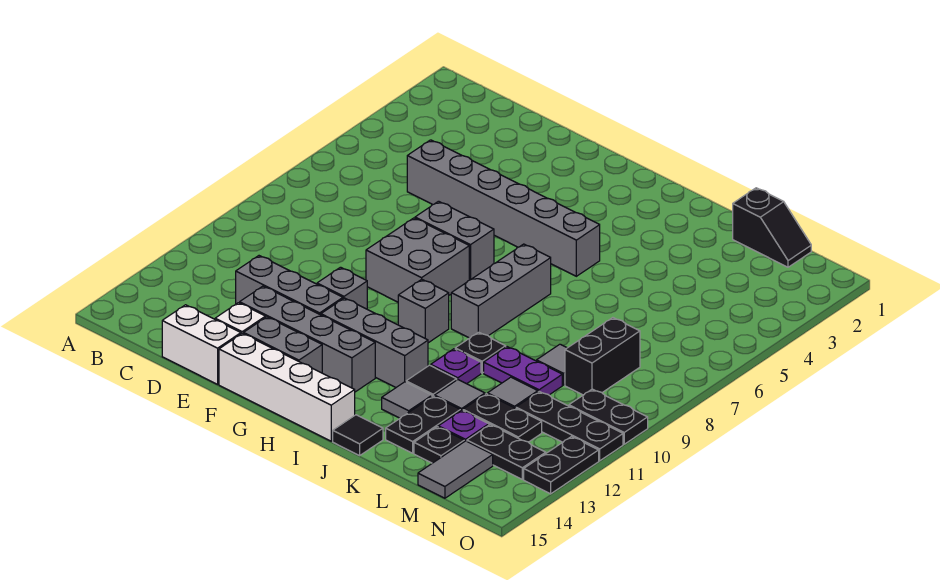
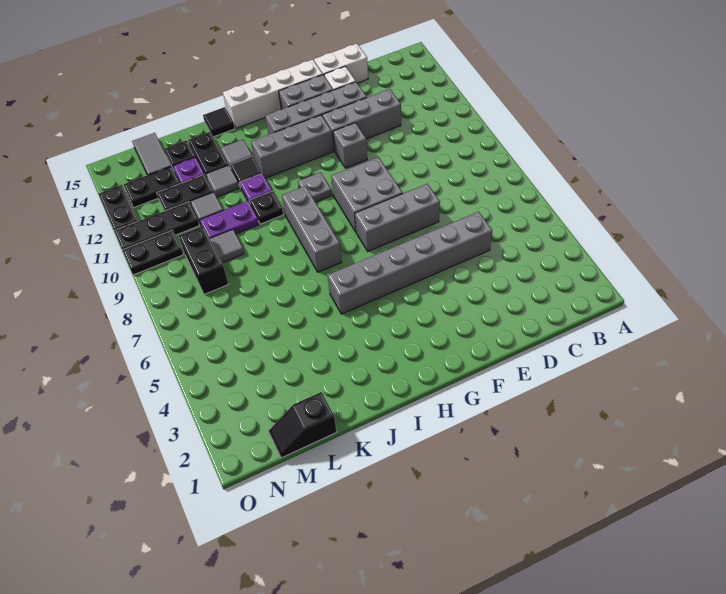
grey 1x2 brick [415,201,494,280] -> grey 1x3 brick [355,184,440,251]
grey 1x1 brick [398,279,449,343] -> grey 1x1 plate [298,172,332,202]

